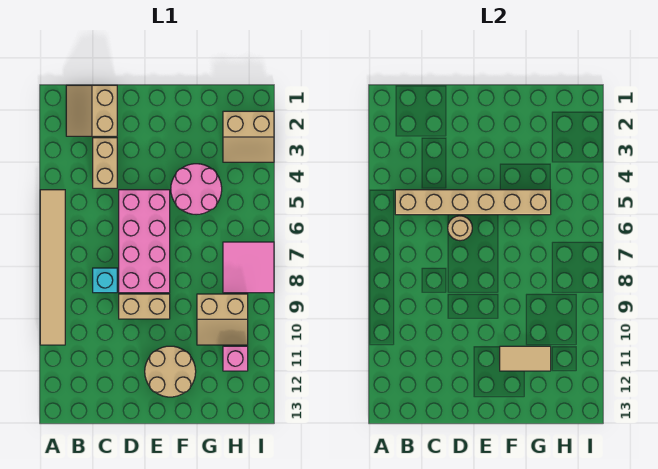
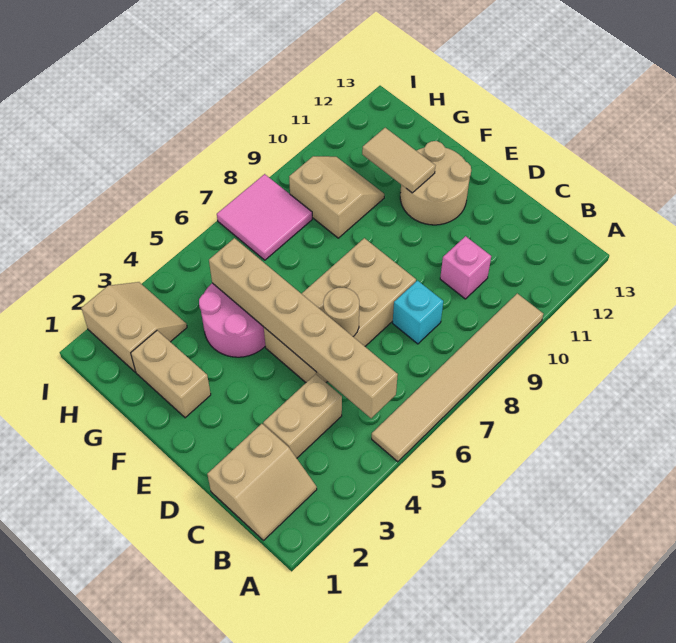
pink 2x4 brick [119,190,170,293] -> tan 2x4 brick [264,238,416,382]
tan 1x2 brick [119,294,170,319] -> tan 1x2 brick moved to [131,331,211,418]
pink 1x1 brick [223,346,248,371] -> pink 1x1 brick moved to [440,236,491,299]

